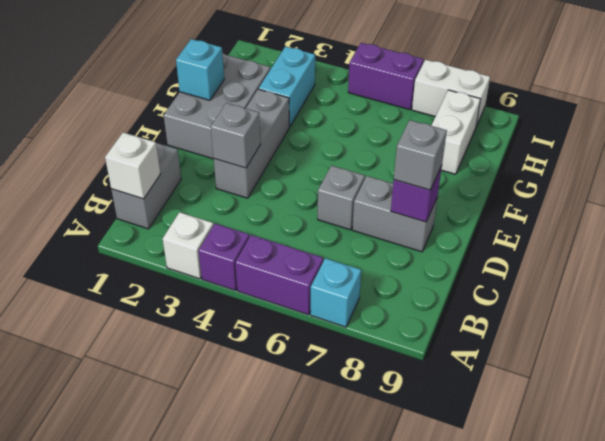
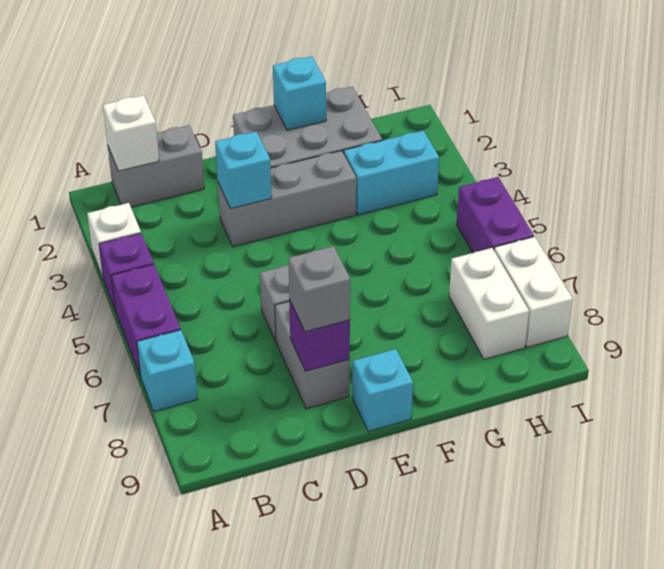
grey 1x1 brick [211,103,261,168] -> cyan 1x1 brick [215,131,272,209]
none -> cyan 1x1 brick [352,349,413,431]
white 1x2 brick [431,90,480,174] -> white 1x2 brick turned to [449,248,529,359]

